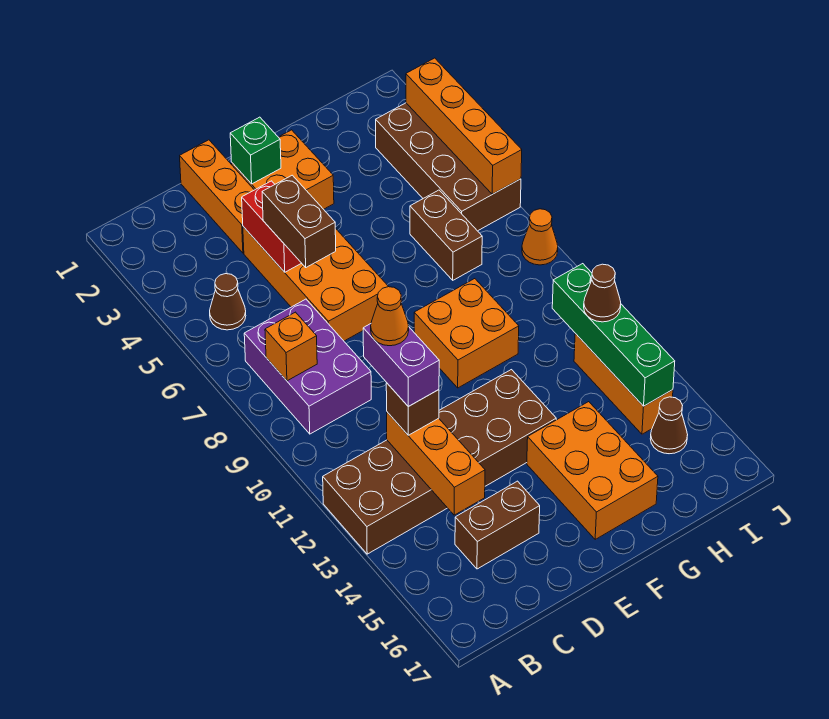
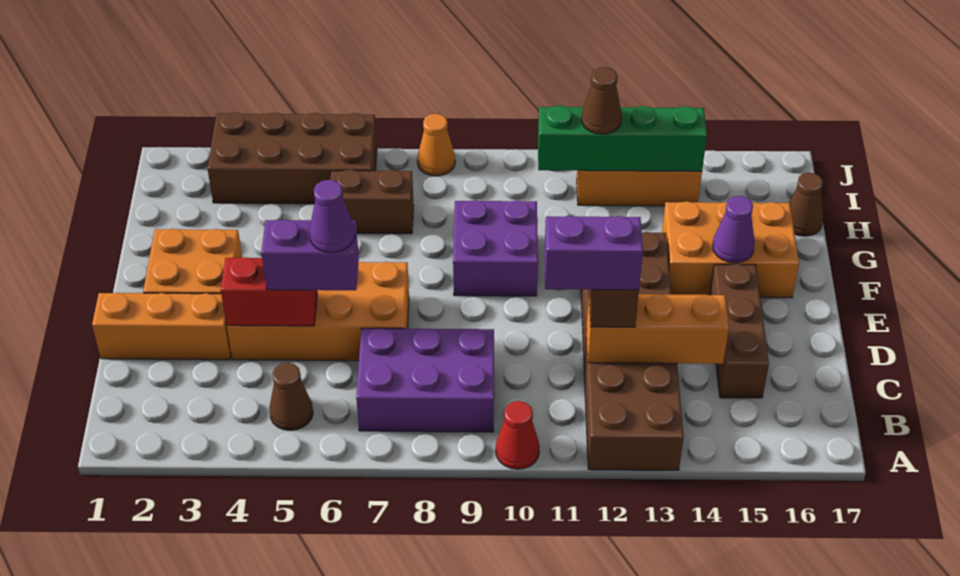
none -> red 1x1 cone [496,401,540,469]
orange 1x1 brick [265,312,317,381] -> none
orange 1x1 cone [371,287,409,346] -> none
brown 1x2 brick [455,481,540,569] -> brown 1x3 brick [710,264,769,398]
brown 1x2 brick [262,175,336,267] -> purple 1x2 brick [261,219,359,290]
none -> purple 1x1 cone [309,180,355,252]
green 1x1 brick [230,117,281,184] -> none
orange 2x2 brick [414,279,519,388] -> purple 2x2 brick [453,200,538,296]
none -> purple 1x1 cone [713,196,755,263]
brown 1x1 cone [650,397,688,454] -> brown 1x1 cone moved to [789,173,823,236]
orange 1x4 brick [406,58,522,194] -> none

